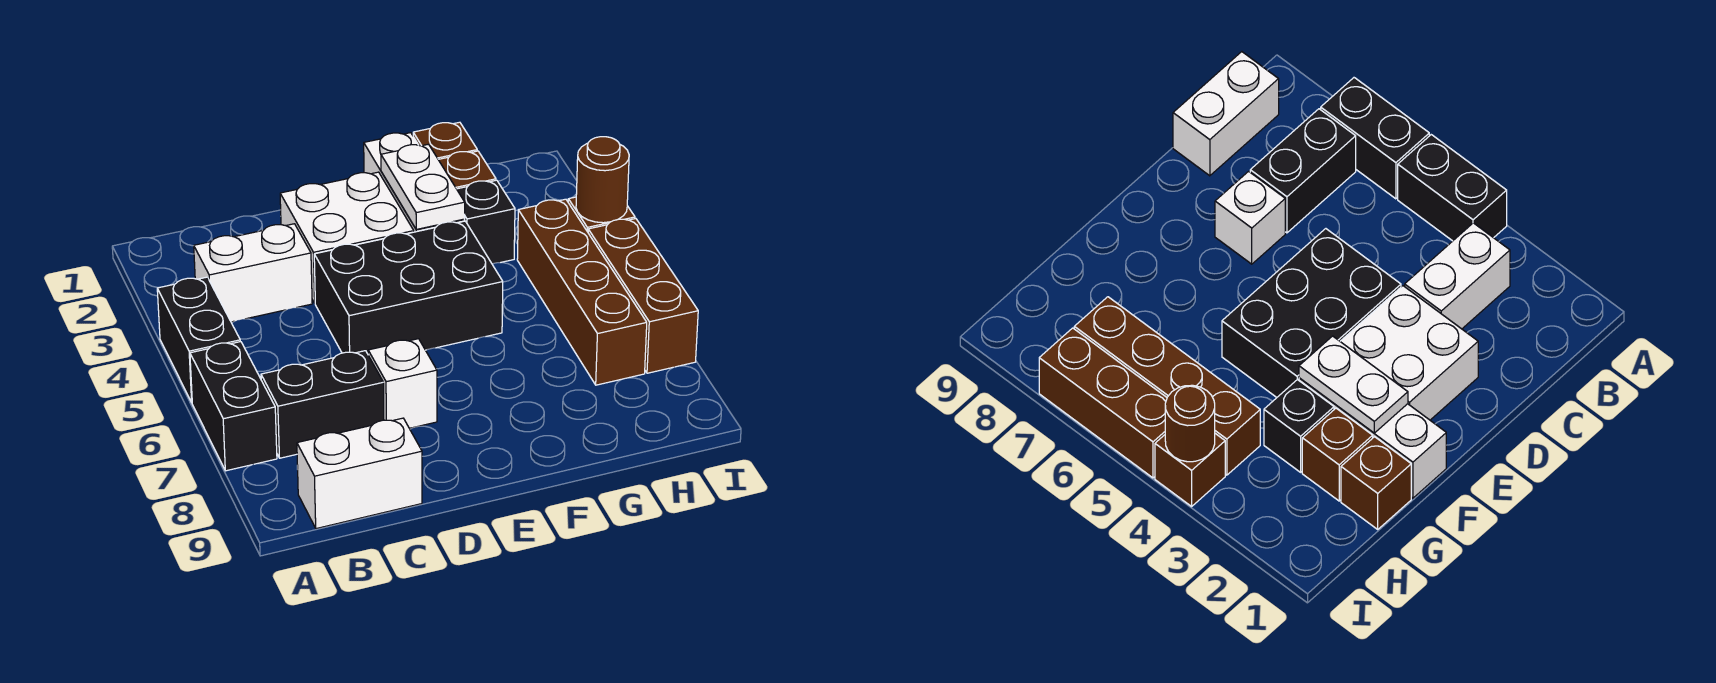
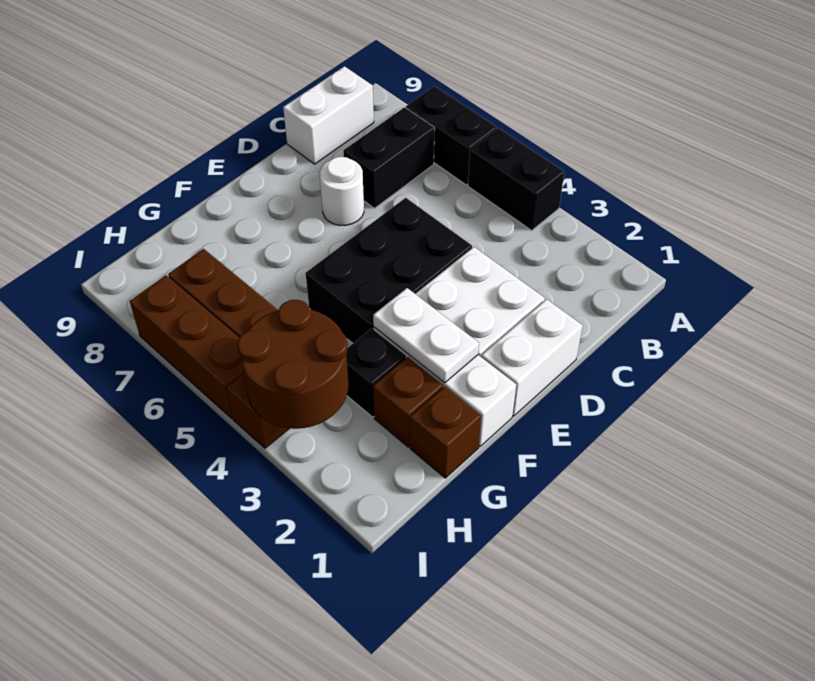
white 1x2 brick [194,224,312,322] -> white 1x2 brick moved to [481,299,583,416]
white 1x1 brick [368,339,437,428] -> white 1x1 round brick [320,157,364,225]
brown 1x1 round brick [576,137,629,223] -> brown 2x2 round brick [237,300,349,429]

